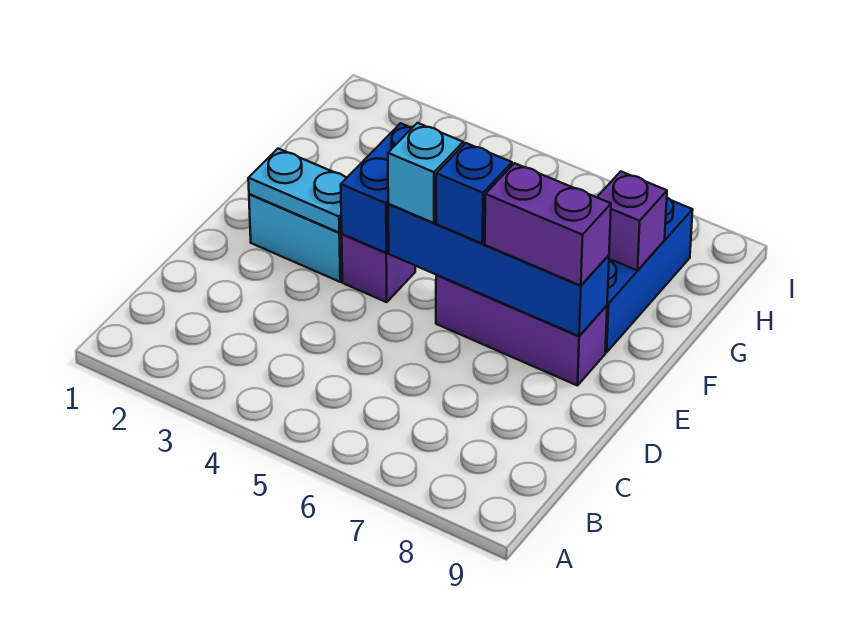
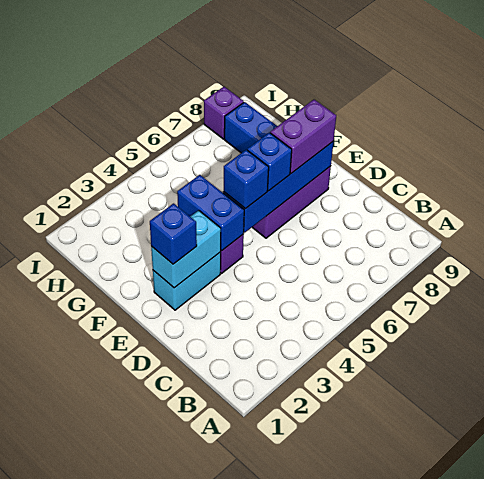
cyan 1x2 plate [248,149,347,232] -> cyan 1x2 brick [151,210,221,288]
none -> blue 1x1 brick [150,203,197,264]
cyan 1x1 brick [388,123,463,223] -> blue 1x1 brick [224,150,269,209]
purple 1x1 brick [597,171,667,271] -> purple 1x1 brick moved to [204,87,244,139]

